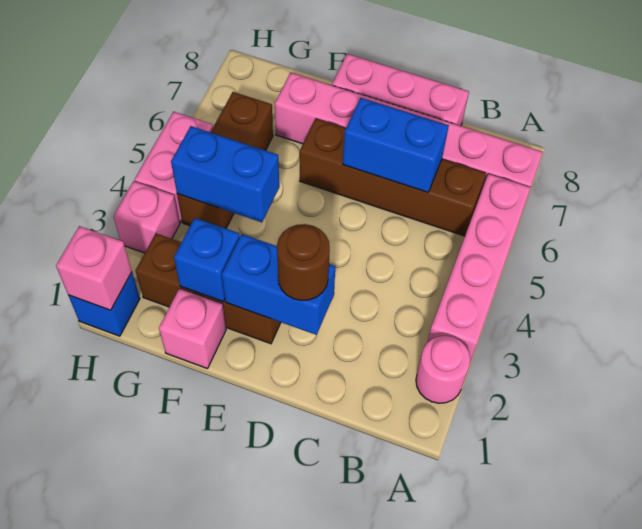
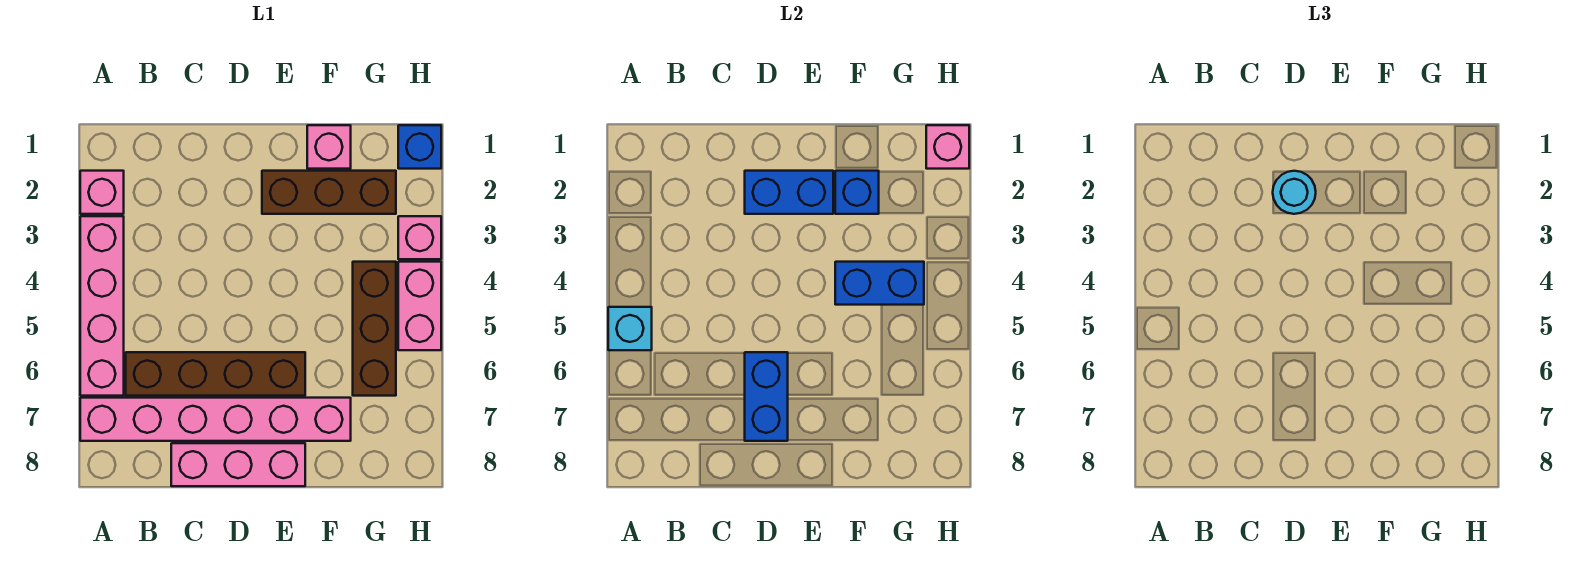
pink 1x1 round brick [416,336,470,403] -> pink 1x1 brick [80,171,124,214]
none -> cyan 1x1 brick [608,307,652,350]
blue 1x2 brick [343,98,449,192] -> blue 1x2 brick turned to [745,352,788,441]
brown 1x1 round brick [277,224,330,301] -> cyan 1x1 round brick [1273,171,1316,214]

